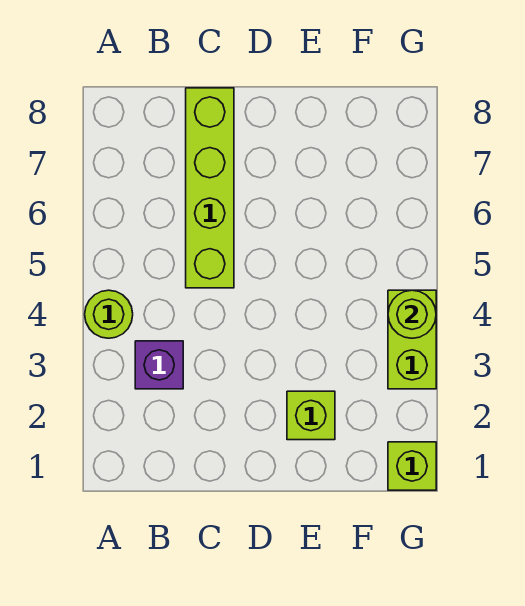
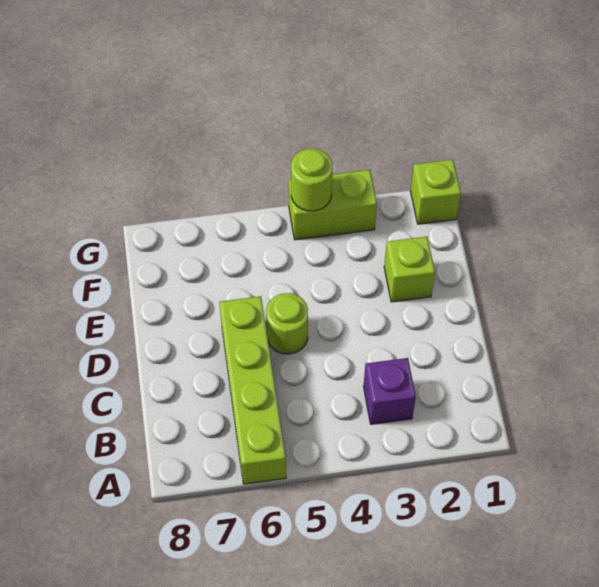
lime 1x1 round brick [85,290,133,338] -> lime 1x1 round brick moved to [266,293,308,354]
lime 1x4 brick [186,88,234,288] -> lime 1x4 brick turned to [219,296,286,484]

